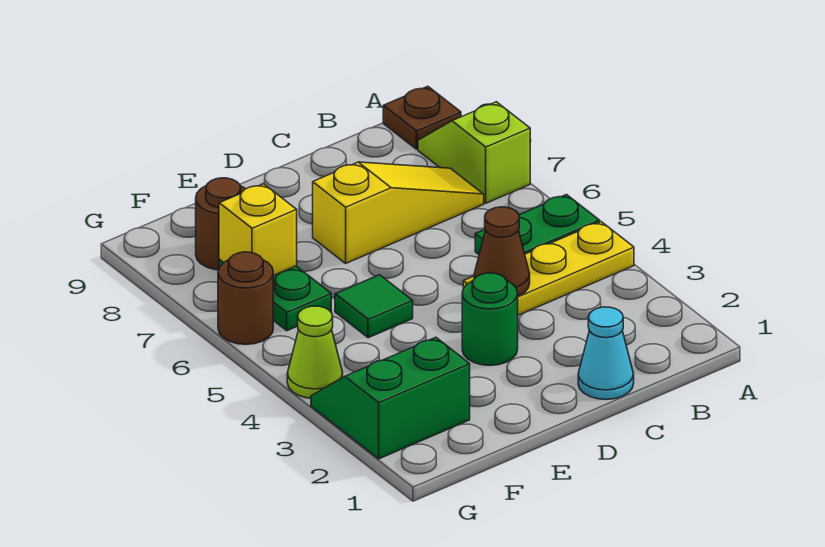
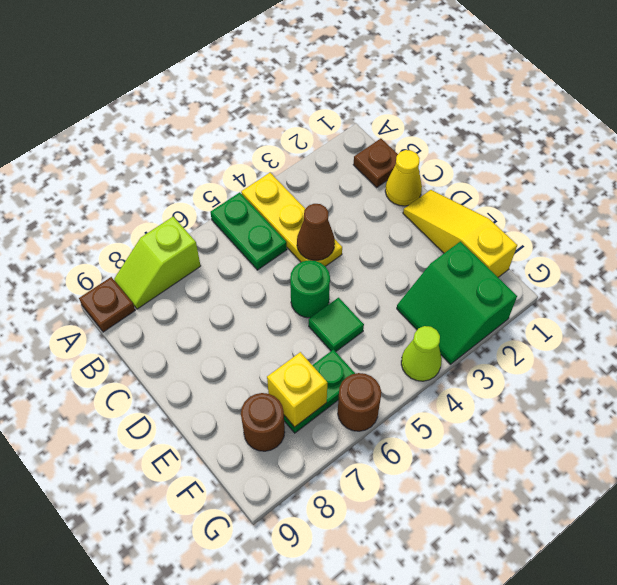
none -> brown 1x1 plate [353,139,398,187]
yellow 1x3 slope [313,162,484,263] -> yellow 1x3 slope moved to [403,190,517,277]
cyan 1x1 cone [578,307,634,400] -> yellow 1x1 cone [385,150,422,206]
green 1x1 round brick [462,273,518,365] -> green 1x1 round brick moved to [290,260,330,318]

